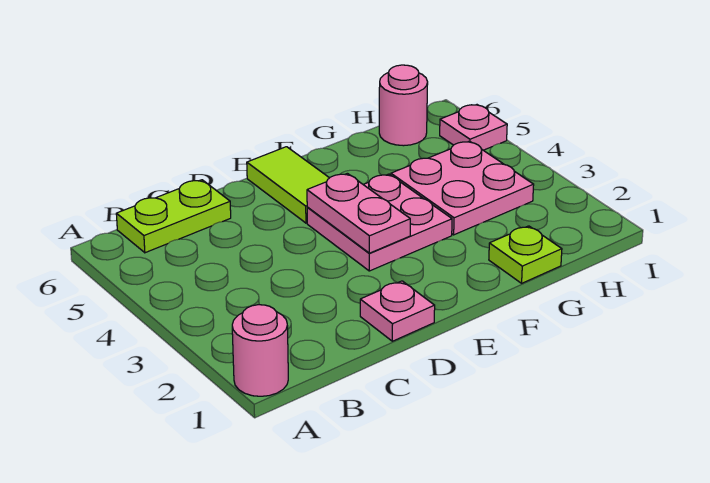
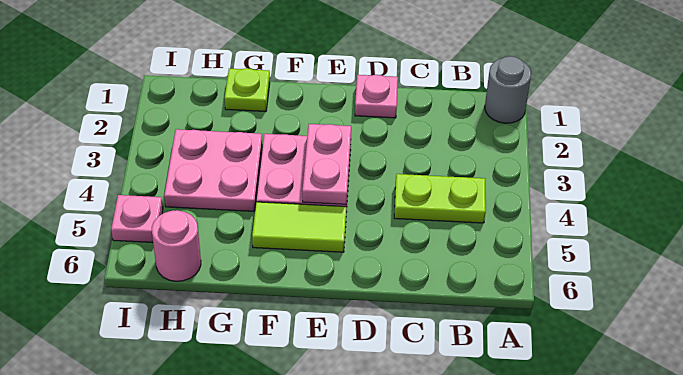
pink 1x1 round brick [232,305,288,396] -> grey 1x1 round brick [485,56,531,123]
lime 1x2 plate [116,180,231,253] -> lime 1x2 plate moved to [394,174,486,223]
lime 1x2 tile [247,147,329,223] -> lime 1x2 tile turned to [252,202,346,252]

